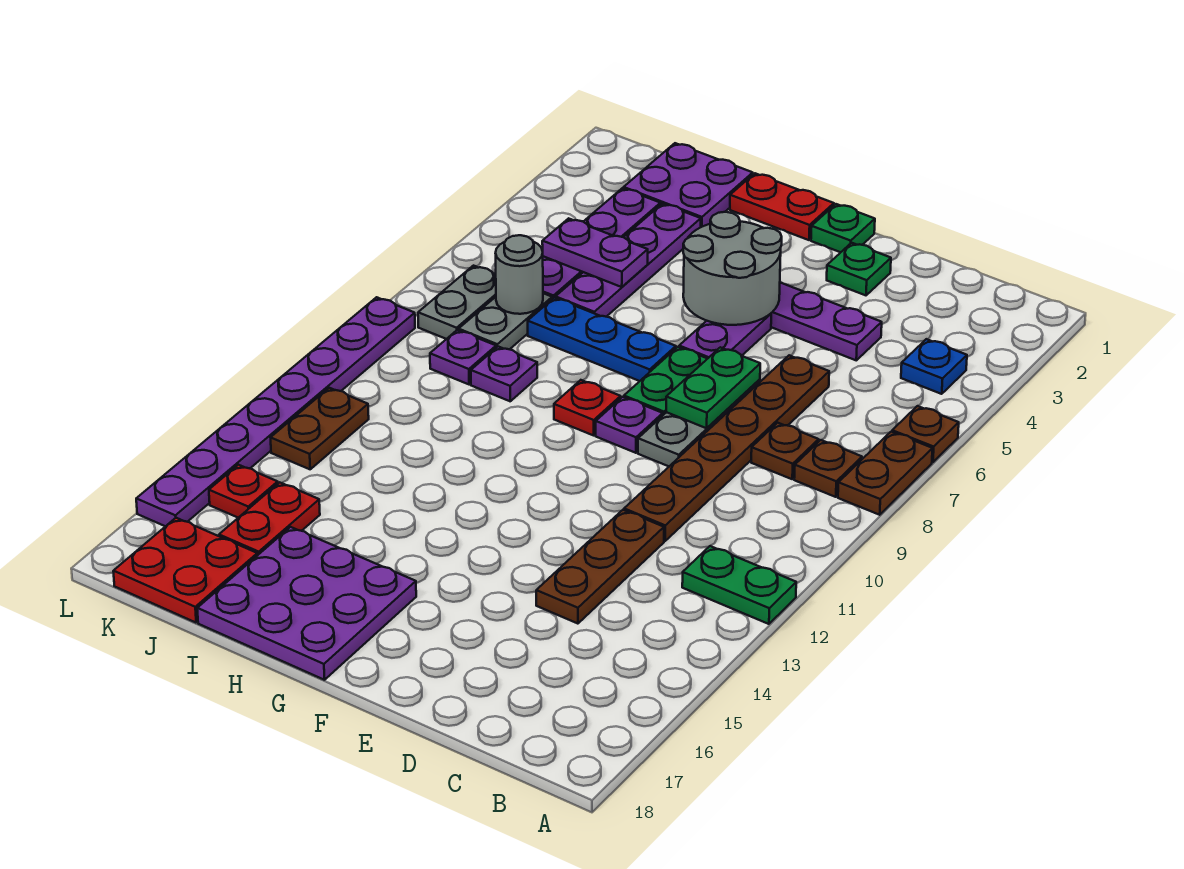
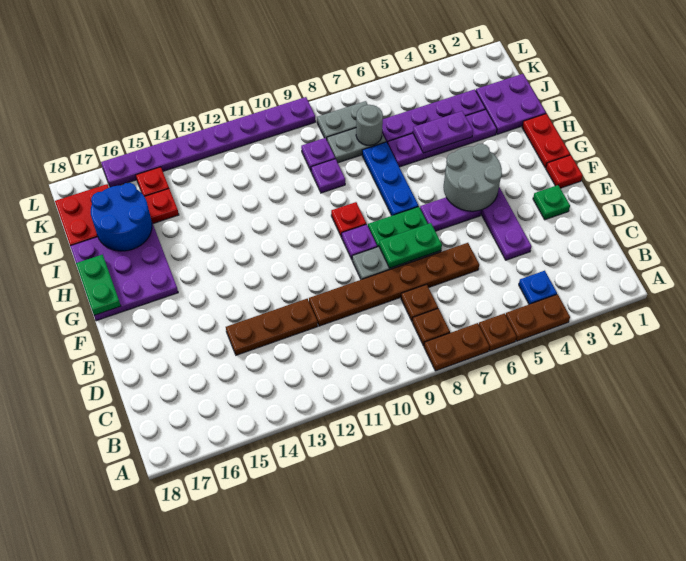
green 1x2 plate [682,546,796,624] -> green 1x2 plate moved to [76,255,121,315]
green 1x1 plate [811,204,875,252] -> red 1x1 plate [546,155,583,188]
purple 1x2 plate [542,218,648,287] -> purple 1x2 plate turned to [413,111,473,153]
none -> blue 2x2 round brick [91,183,152,251]
brown 1x2 plate [271,388,369,469] -> brown 1x2 plate moved to [505,294,570,341]

